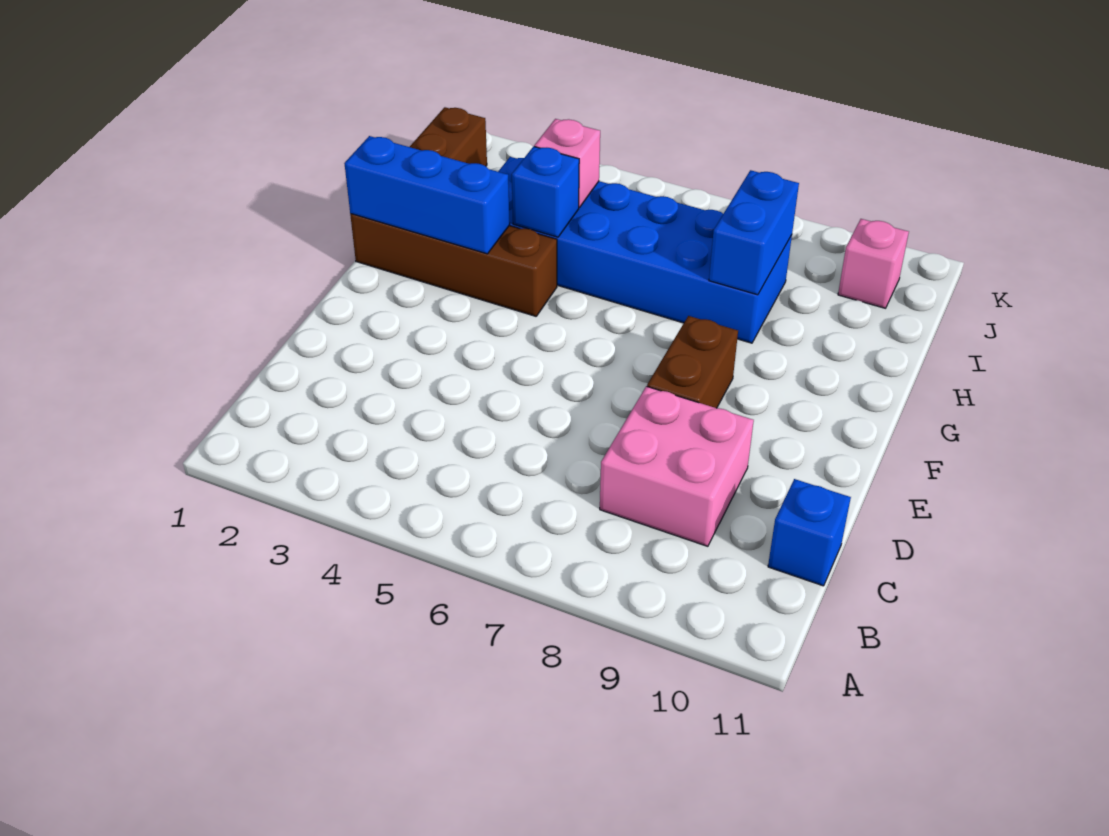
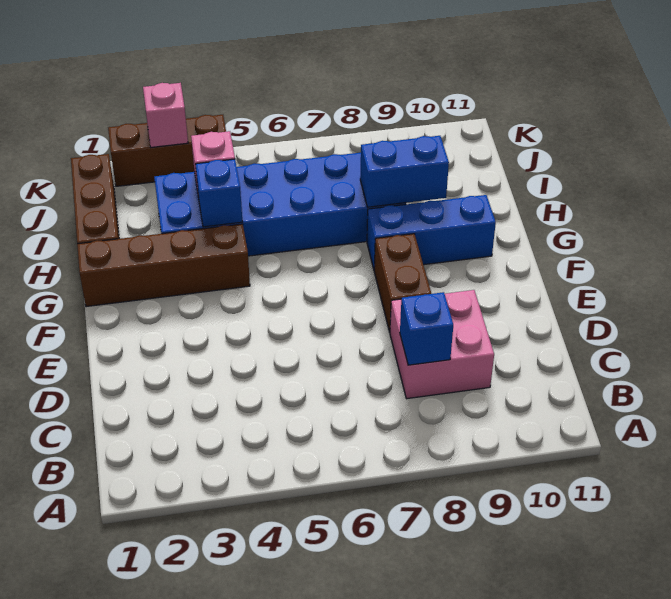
blue 1x1 brick [768,479,851,586] -> blue 1x1 brick moved to [400,292,453,365]
blue 1x3 brick [344,136,510,254] -> blue 1x3 brick moved to [367,195,496,269]
blue 1x2 brick [709,170,799,295] -> blue 1x2 brick turned to [360,136,449,207]
pink 1x1 brick [838,219,909,308] -> pink 1x1 brick moved to [143,83,188,147]
none -> brown 1x3 brick [108,115,226,186]

